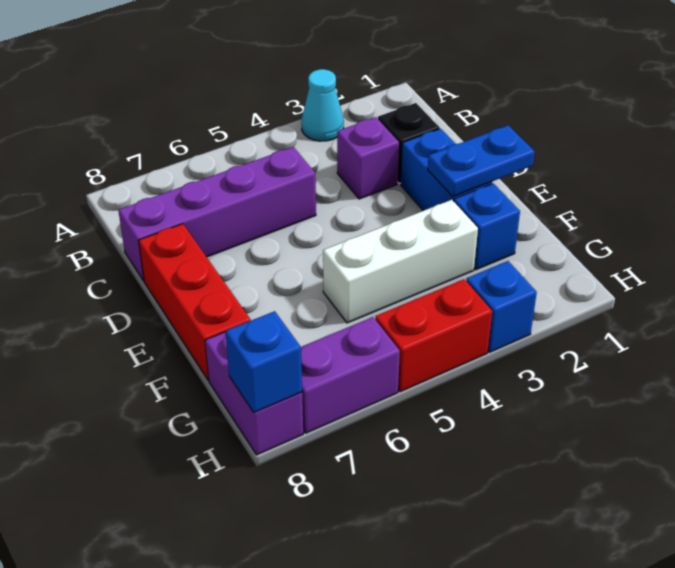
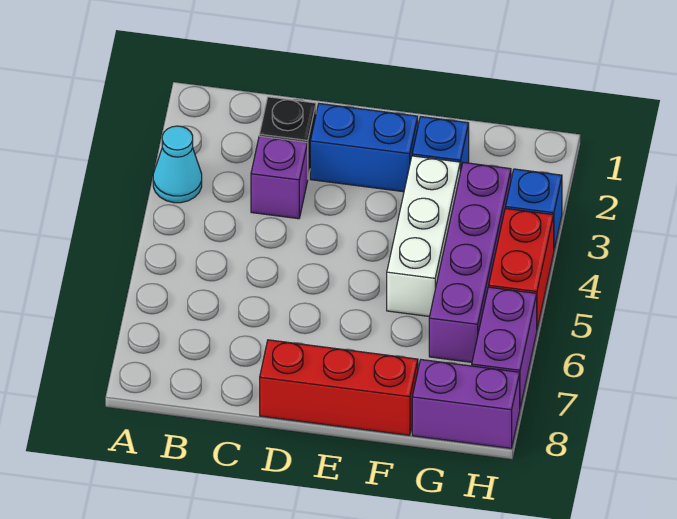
purple 1x4 brick [118,147,316,281] -> purple 1x4 brick moved to [429,163,511,362]
blue 1x2 plate [428,125,535,197] -> none
blue 1x1 brick [226,311,302,412] -> none

